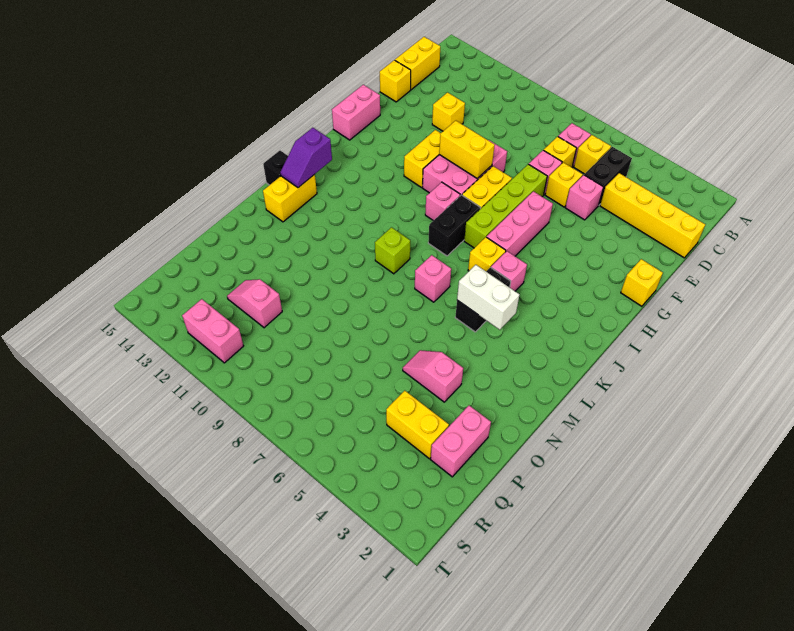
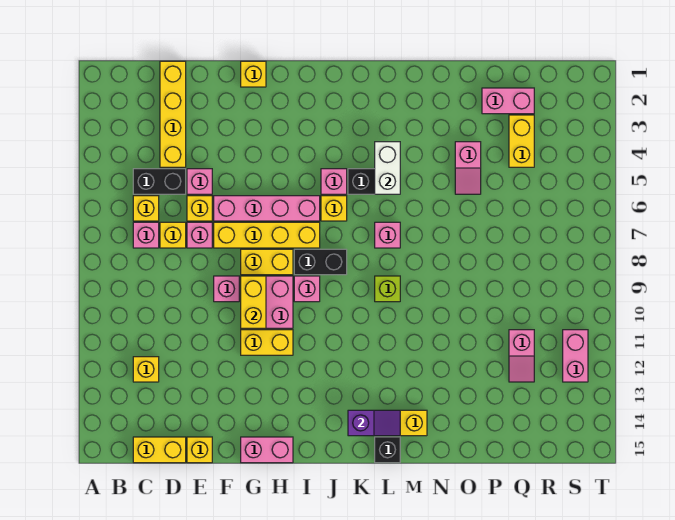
yellow 1x1 brick [432,92,465,131] -> yellow 1x1 brick moved to [133,357,159,382]
lime 1x4 brick [464,164,547,248] -> yellow 1x4 brick [214,222,320,248]
pink 1x3 brick [487,191,553,256] -> pink 1x4 brick [214,196,320,221]

